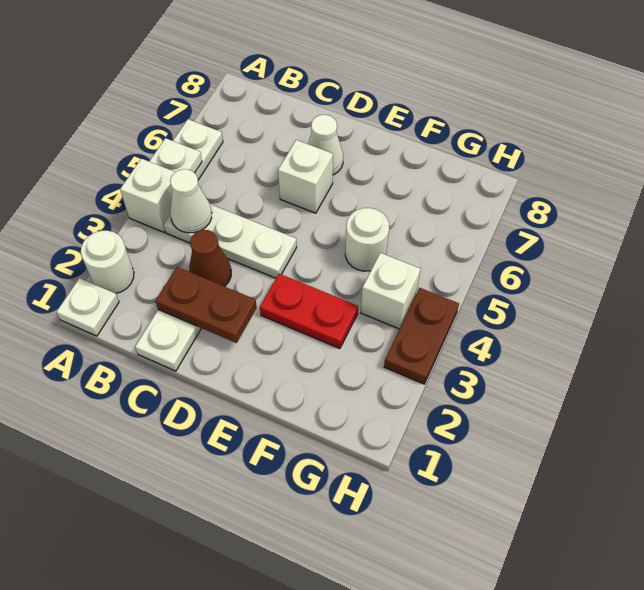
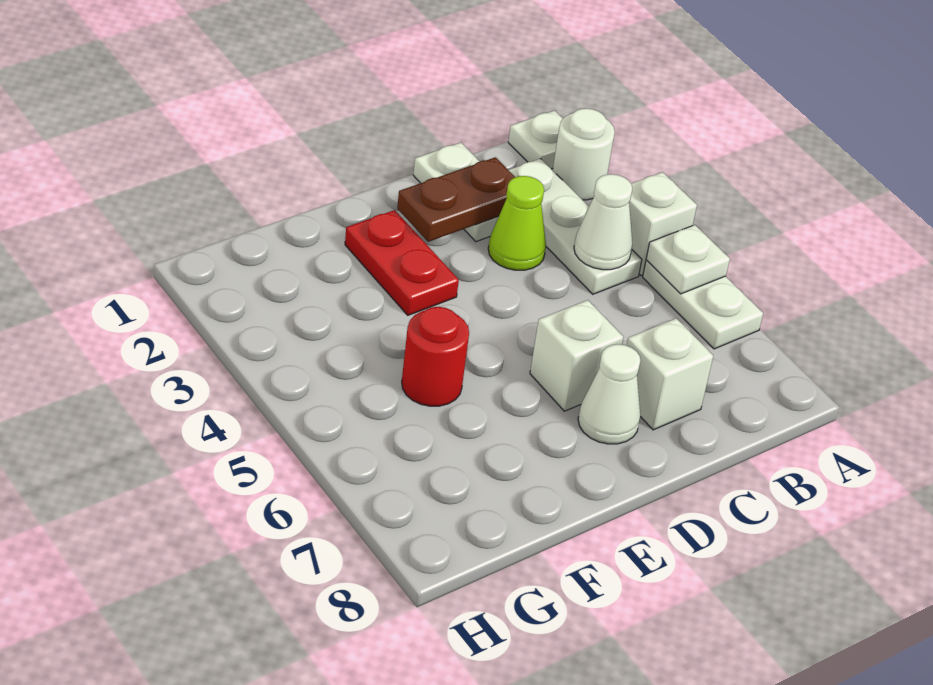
white 1x3 plate [164,204,297,278] -> white 1x3 plate turned to [509,159,642,294]
brown 1x1 cone [189,230,231,287] -> lime 1x1 cone [488,176,546,270]
red 1x2 plate [260,274,358,349] -> red 1x2 plate turned to [345,210,459,315]
white 1x1 round brick [345,208,389,271] -> red 1x1 round brick [402,307,469,406]
white 1x1 brick [361,253,420,329] -> white 1x1 brick moved to [627,318,713,430]
brown 1x2 plate [384,288,459,384] -> none

